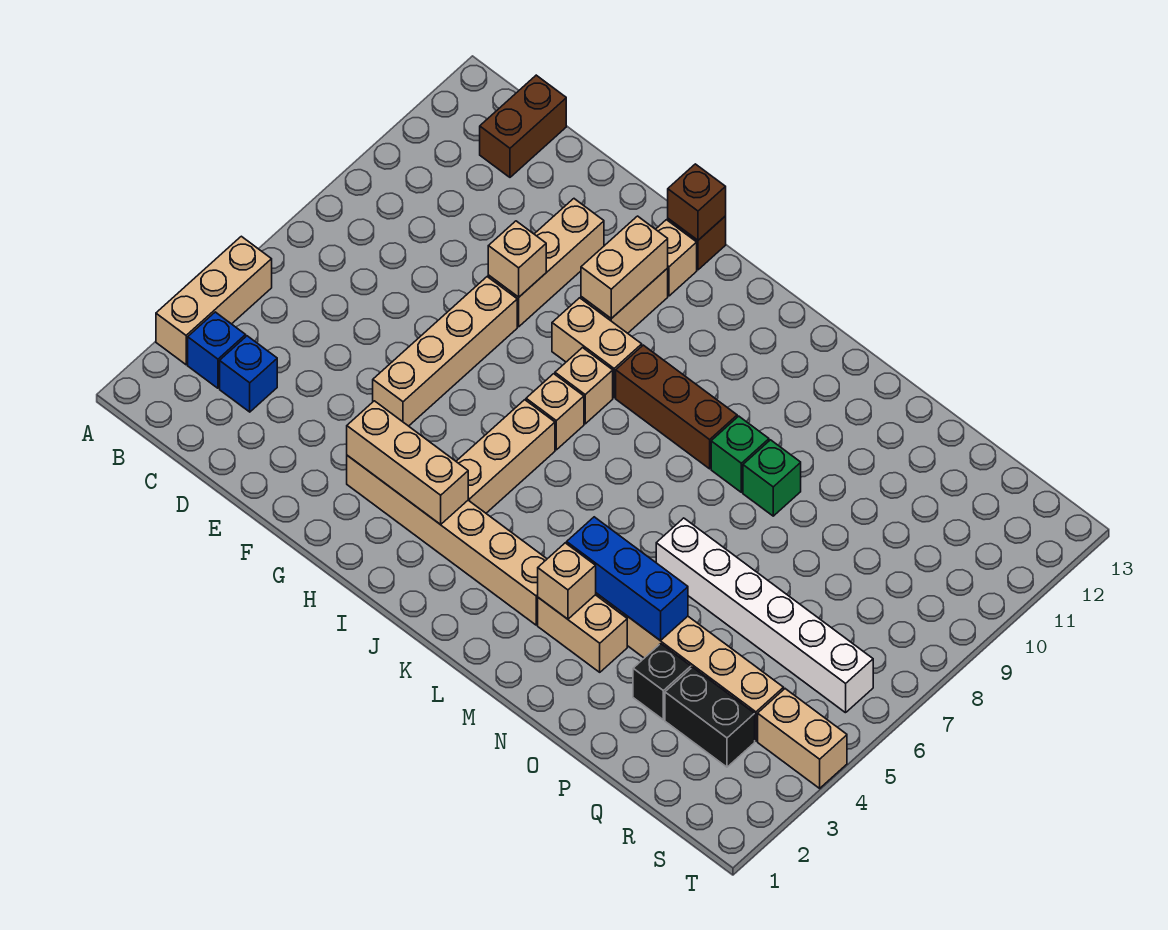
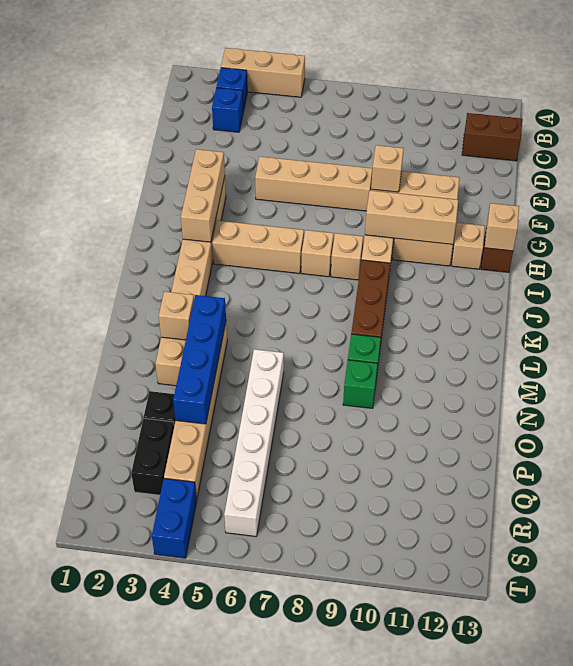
tan 1x2 brick [581,216,668,318] -> tan 1x3 brick [365,190,458,244]
brown 1x1 brick [668,164,726,240] -> tan 1x1 brick [485,203,519,251]
blue 1x3 brick [567,517,688,640] -> blue 1x4 brick [173,295,226,424]
tan 1x2 brick [758,689,847,788] -> blue 1x2 brick [152,479,197,558]

